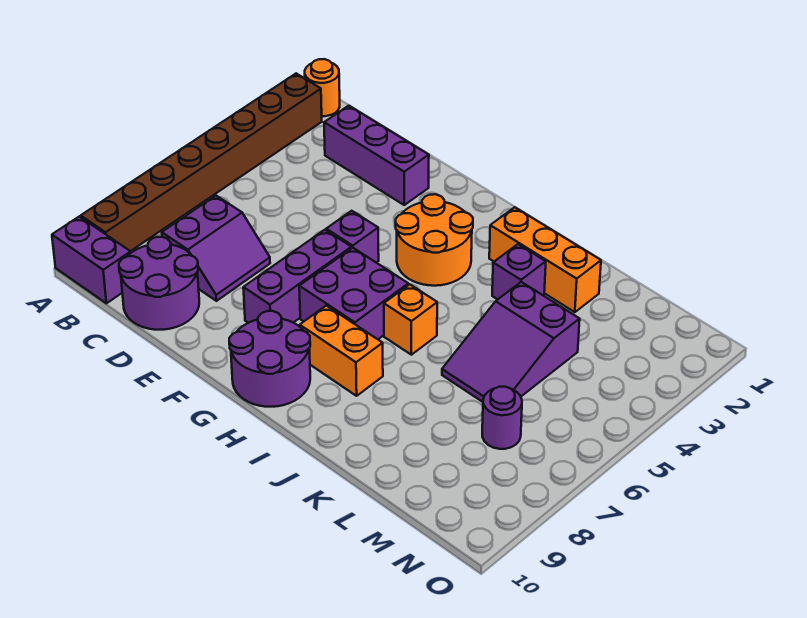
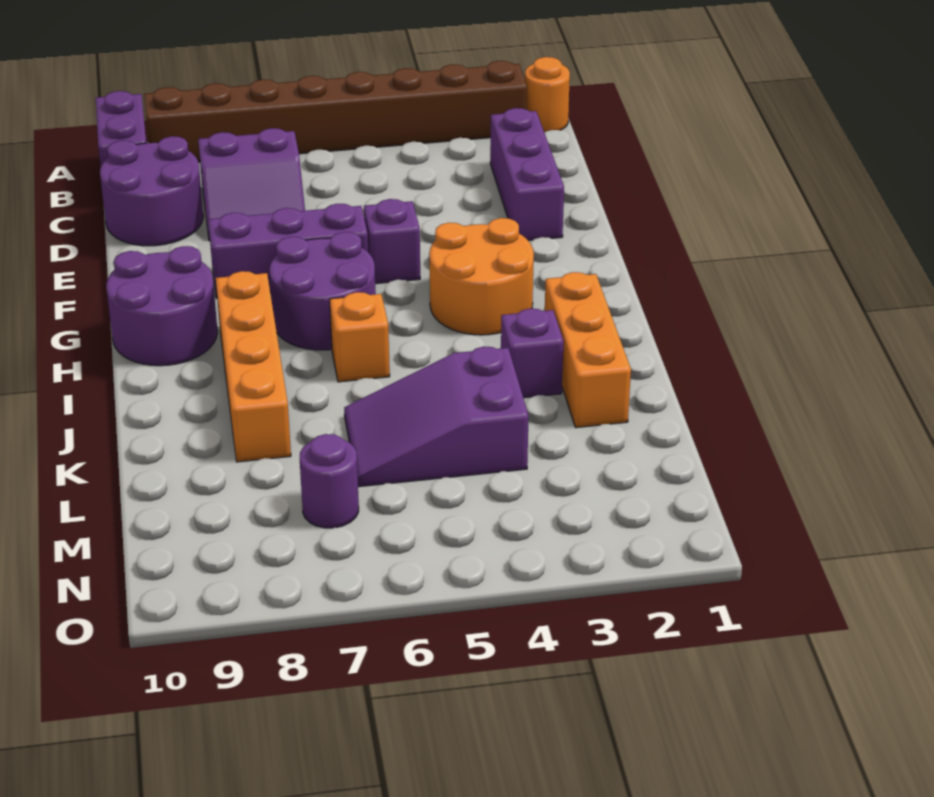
purple 2x2 brick [299,248,408,339] -> purple 2x2 round brick [270,232,376,350]
orange 1x2 brick [300,306,383,396] -> orange 1x4 brick [216,271,291,462]

